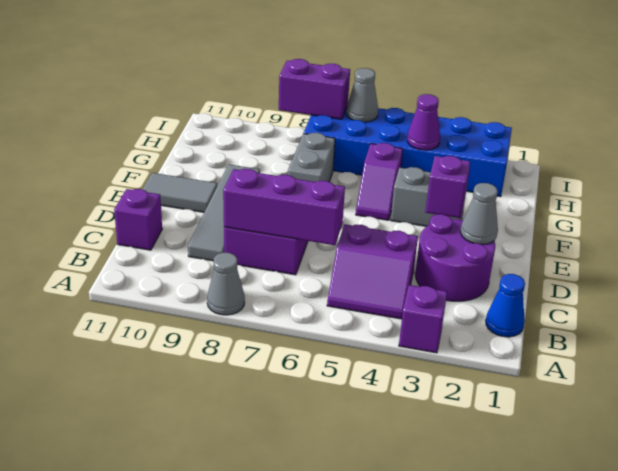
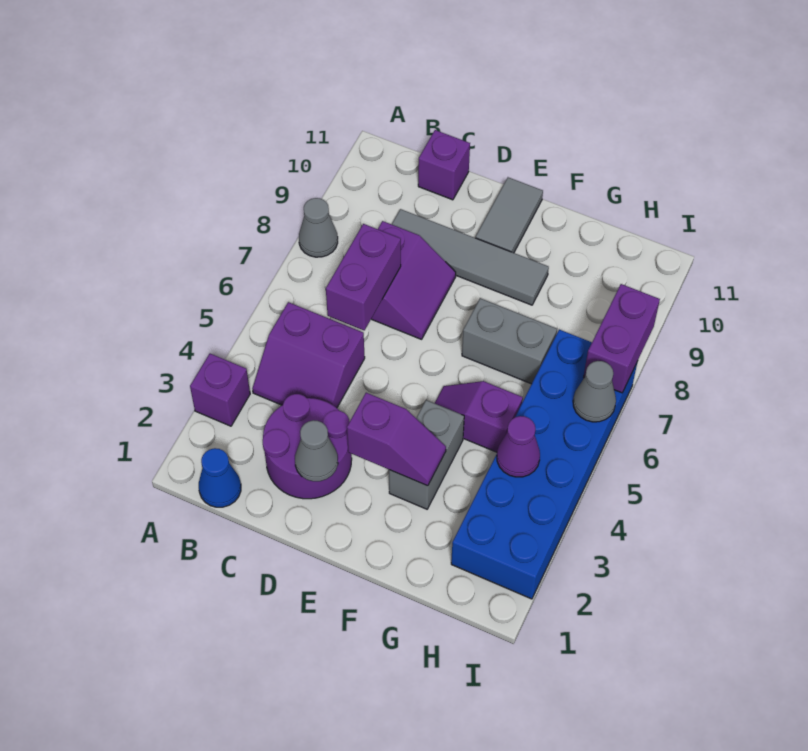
purple 2x2 slope [327,224,418,319] -> purple 2x2 slope turned to [252,302,365,408]
purple 1x3 brick [223,169,345,245] -> purple 1x2 brick [326,224,401,330]

